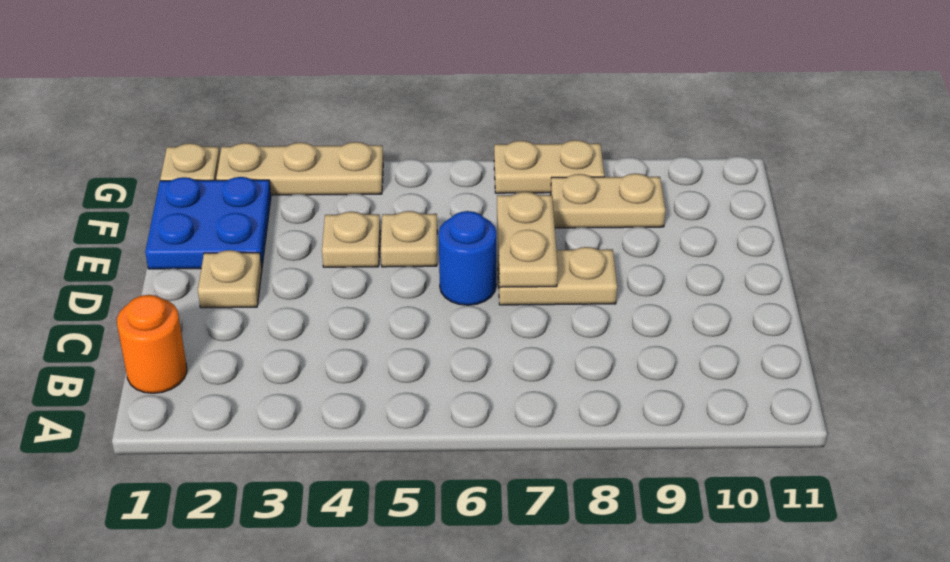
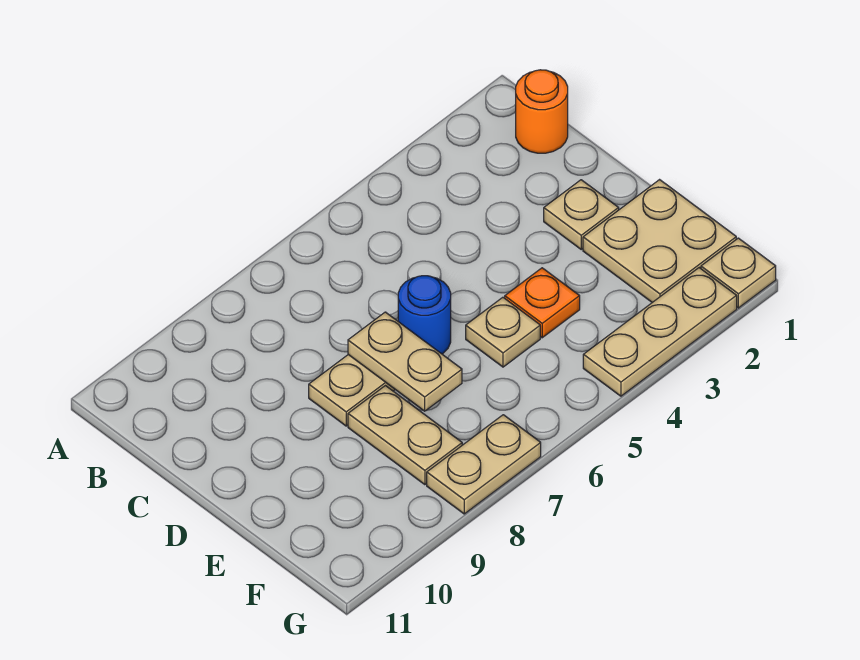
blue 2x2 plate [145,177,271,269] -> tan 2x2 plate [583,180,736,302]
tan 1x1 plate [322,212,380,267] -> orange 1x1 plate [505,268,580,338]
tan 1x2 plate [551,173,665,228] -> tan 1x2 plate turned to [348,386,462,485]

